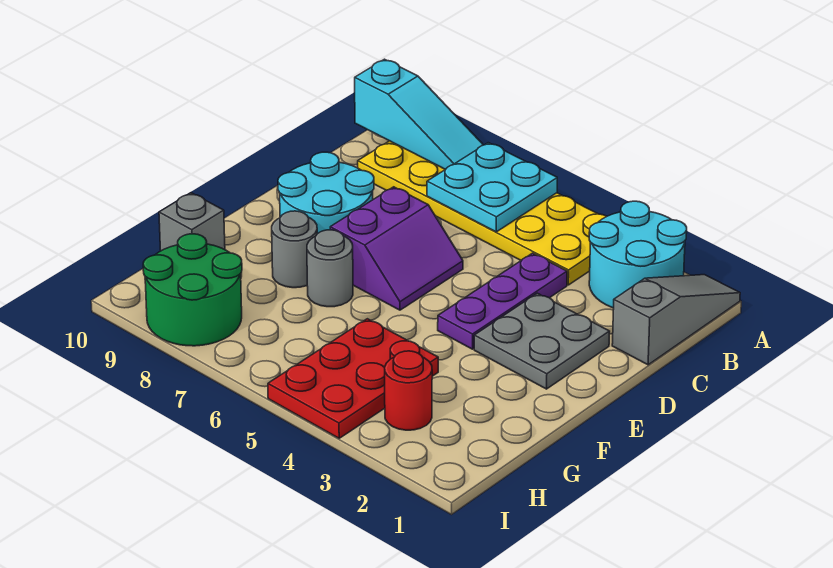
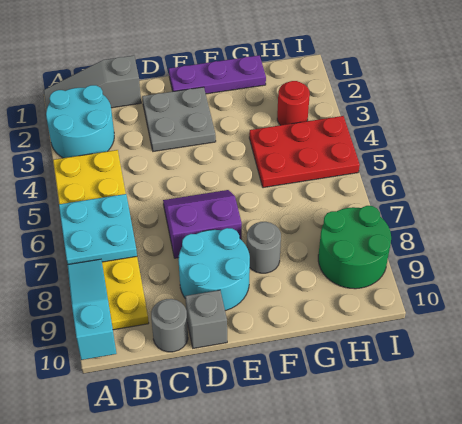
purple 1x3 plate [438,253,567,349] -> purple 1x3 plate moved to [169,55,266,94]
grey 1x1 round brick [307,230,353,307] -> grey 1x1 round brick moved to [151,299,188,352]
grey 1x1 brick [159,193,225,251] -> grey 1x1 brick moved to [185,290,227,348]

